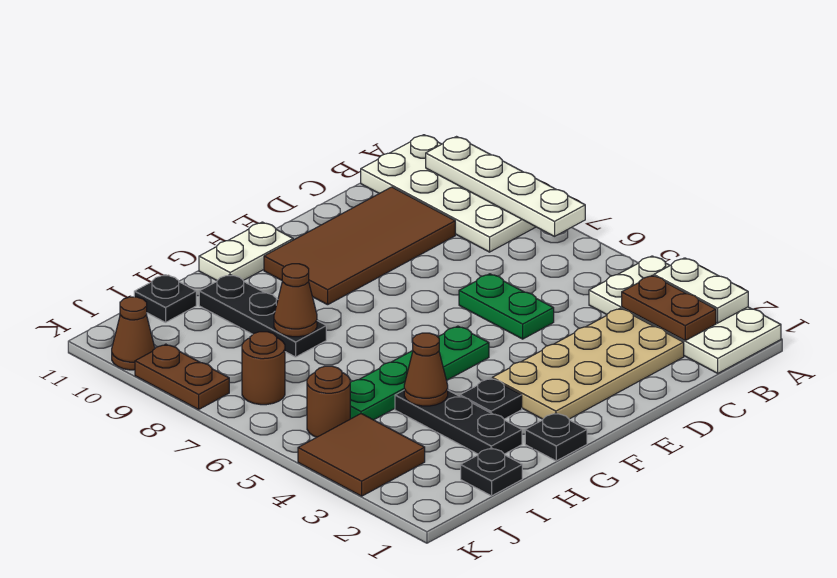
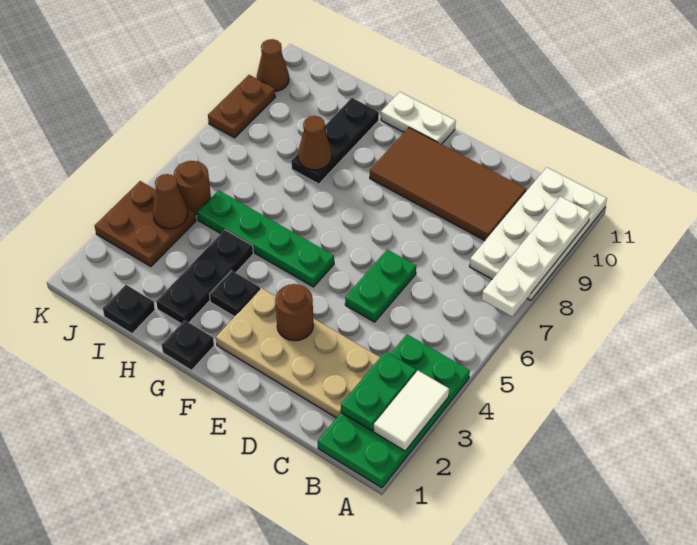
white 2x4 plate [589,256,781,373] -> green 2x4 plate [318,334,470,488]
white 1x2 plate [654,258,748,323] -> white 1x2 tile [374,371,449,451]
brown 1x2 plate [622,275,716,340] -> green 1x2 plate [341,352,416,431]
brown 1x1 cone [404,333,448,406] -> brown 1x1 cone moved to [152,174,188,229]
black 1x1 plate [134,275,196,322] -> none
brown 2x2 tile [298,414,425,496] -> brown 2x2 plate [95,181,196,267]
brown 1x1 round brick [242,332,285,405] -> brown 1x1 round brick moved to [275,284,313,341]

